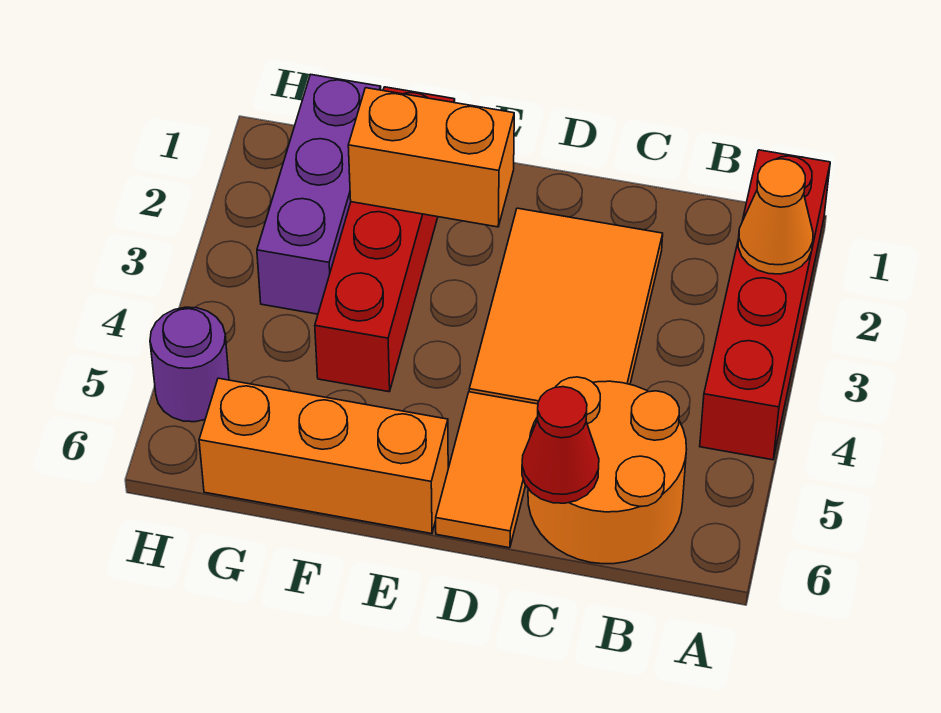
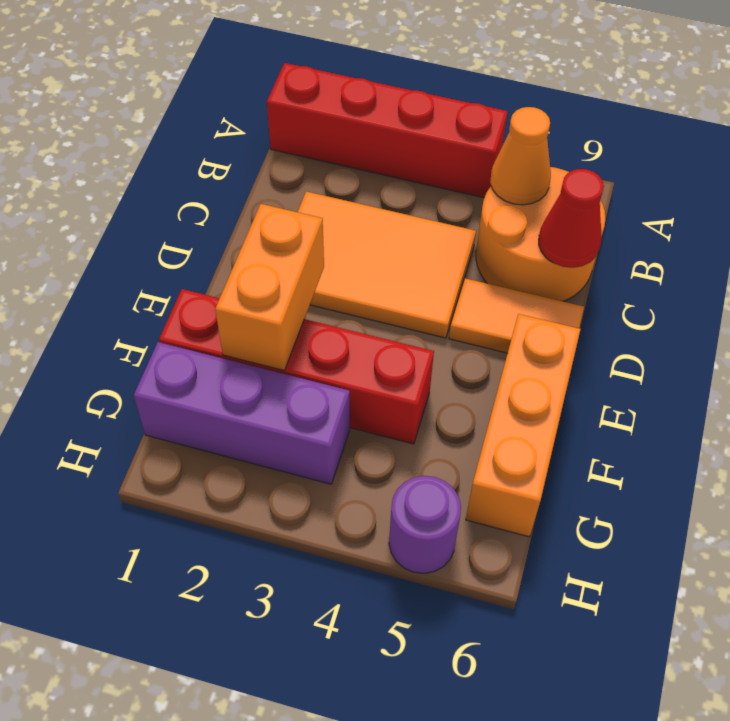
orange 1x1 cone [738,159,813,274] -> orange 1x1 cone moved to [490,107,551,205]

